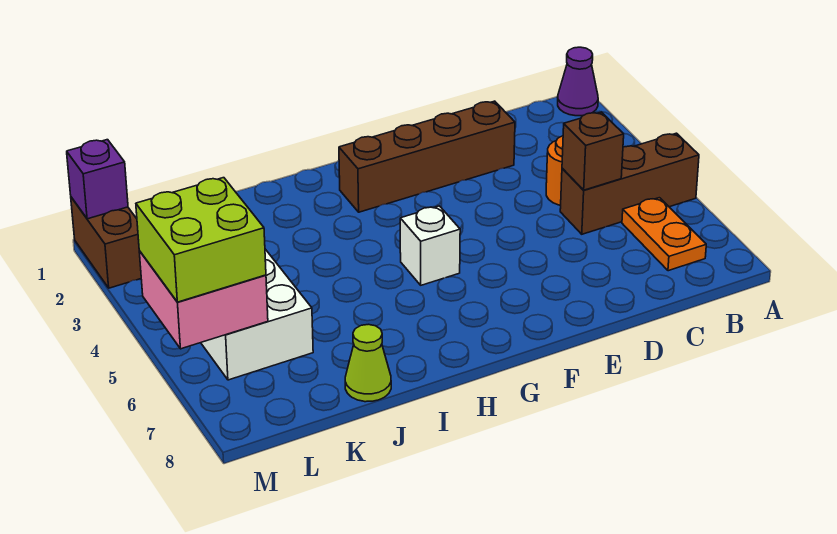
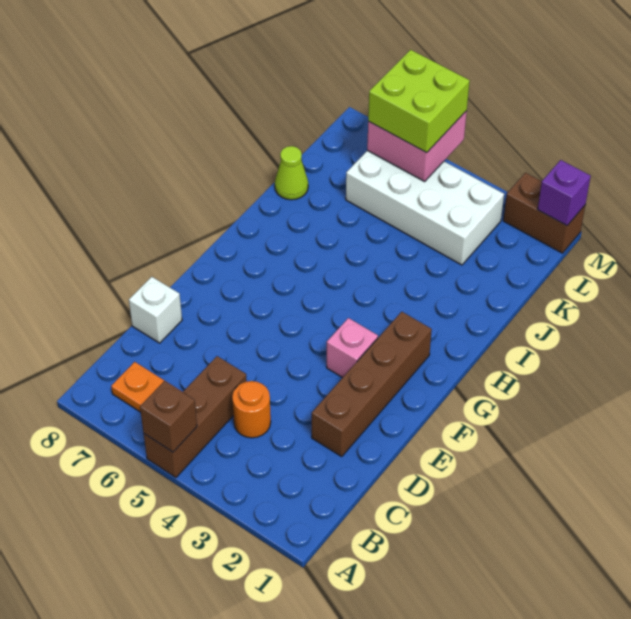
purple 1x1 cone [558,47,598,116] -> none
brown 1x1 brick [562,112,624,190] -> brown 1x1 brick moved to [140,381,197,452]
none -> pink 1x1 brick [327,318,378,378]
white 1x1 brick [400,206,460,285] -> white 1x1 brick moved to [129,277,182,343]

